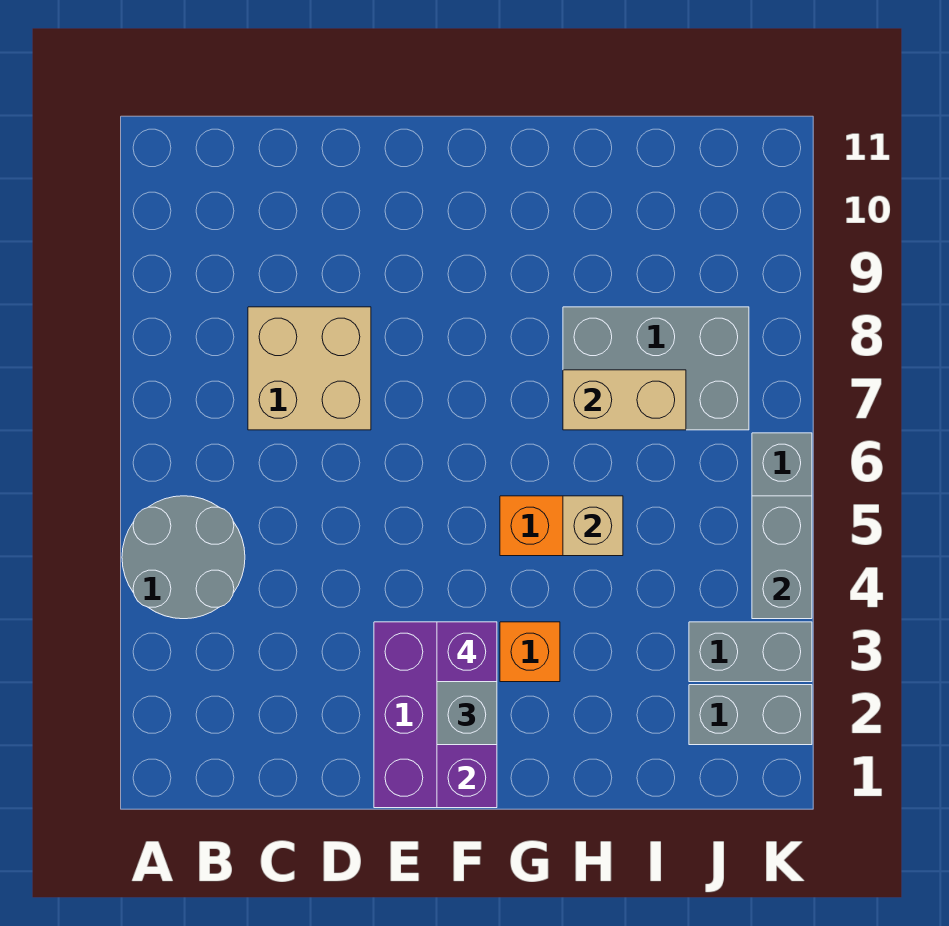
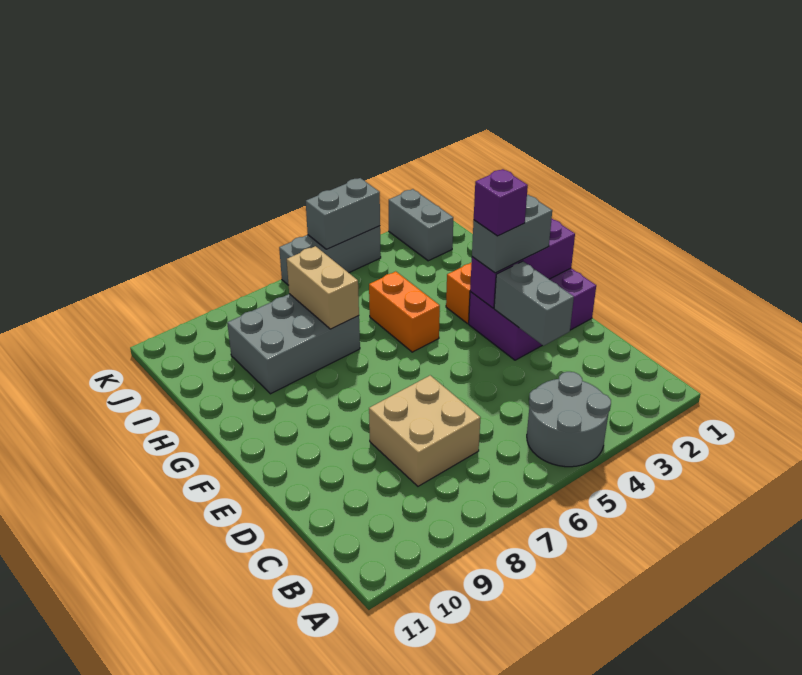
tan 1x1 brick [563,496,623,556] -> none
grey 2x3 brick [563,307,749,430] -> grey 2x3 brick turned to [227,294,360,394]
grey 1x2 brick [689,622,812,682] -> grey 1x2 brick moved to [494,261,574,346]

